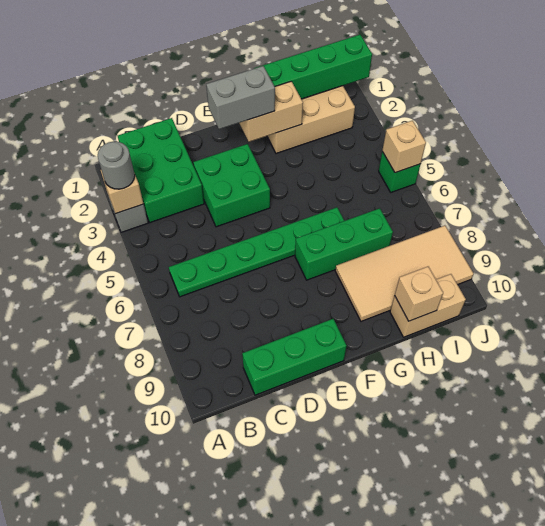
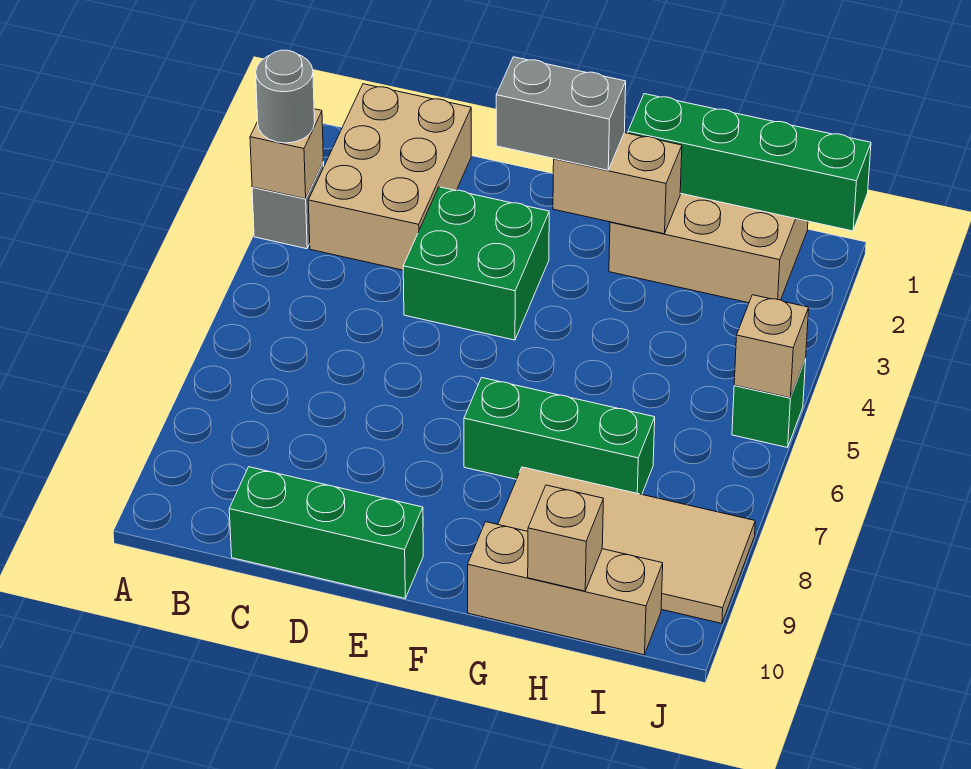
green 2x3 brick [118,118,204,223] -> tan 2x3 brick [308,84,471,270]
green 1x6 plate [169,207,344,297] -> none
tan 1x2 brick [390,274,466,337] -> tan 1x3 brick [468,522,663,655]

